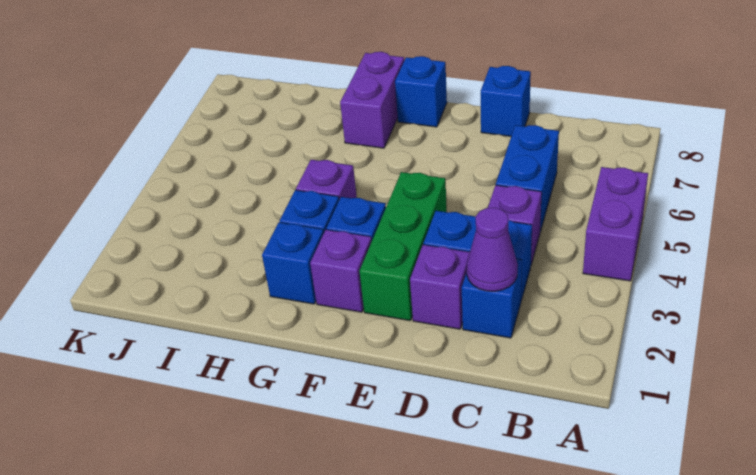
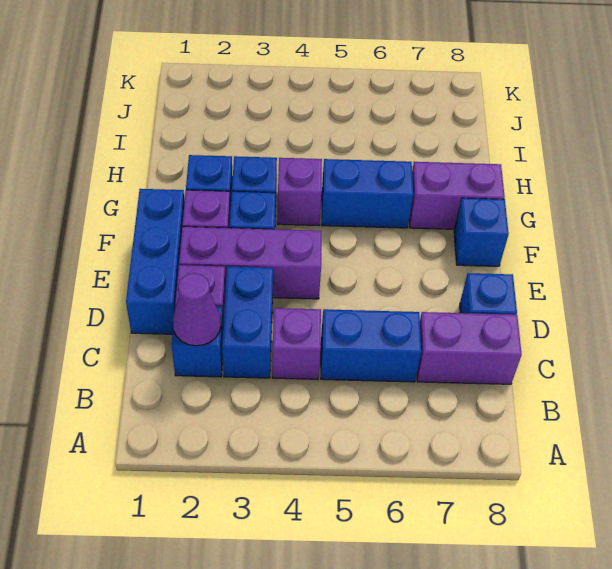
purple 1x2 brick [583,167,648,281] -> purple 1x2 brick moved to [417,312,522,384]
none -> blue 1x3 brick [126,189,185,334]
green 1x3 brick [360,172,447,321] -> purple 1x3 brick [179,227,321,299]
none -> blue 1x2 brick [322,159,413,228]

